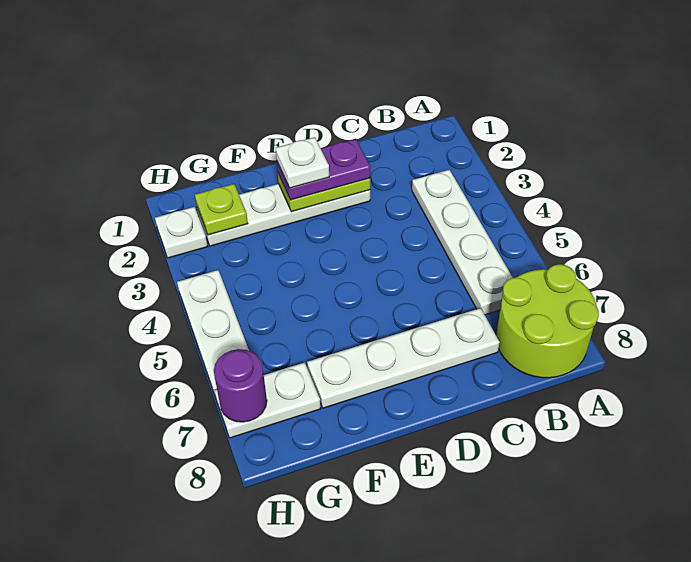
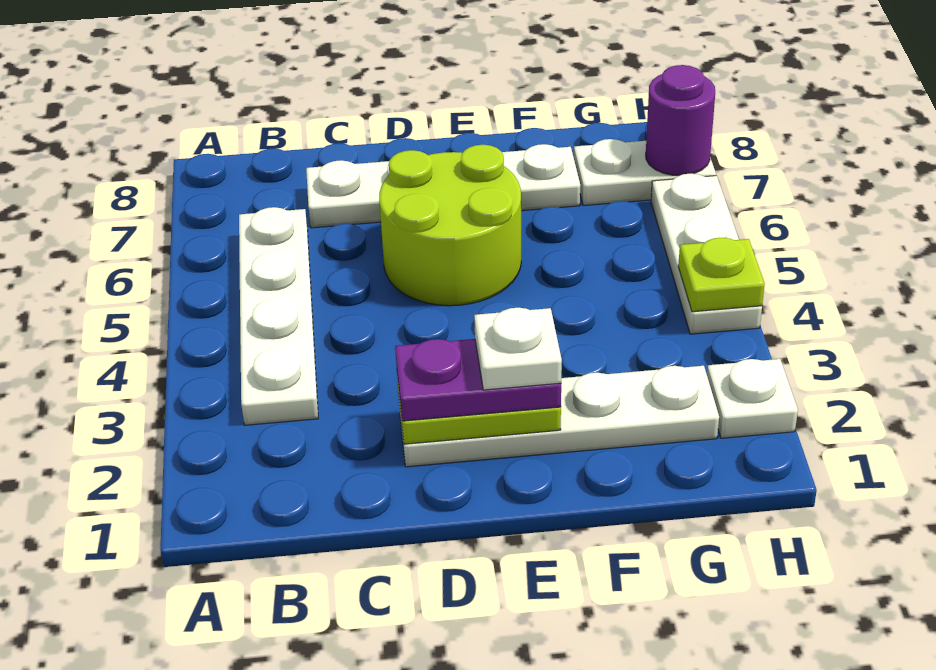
lime 2x2 round brick [496,264,599,378] -> lime 2x2 round brick moved to [379,145,521,306]
lime 1x1 plate [195,184,248,235] -> lime 1x1 plate moved to [678,238,765,312]

